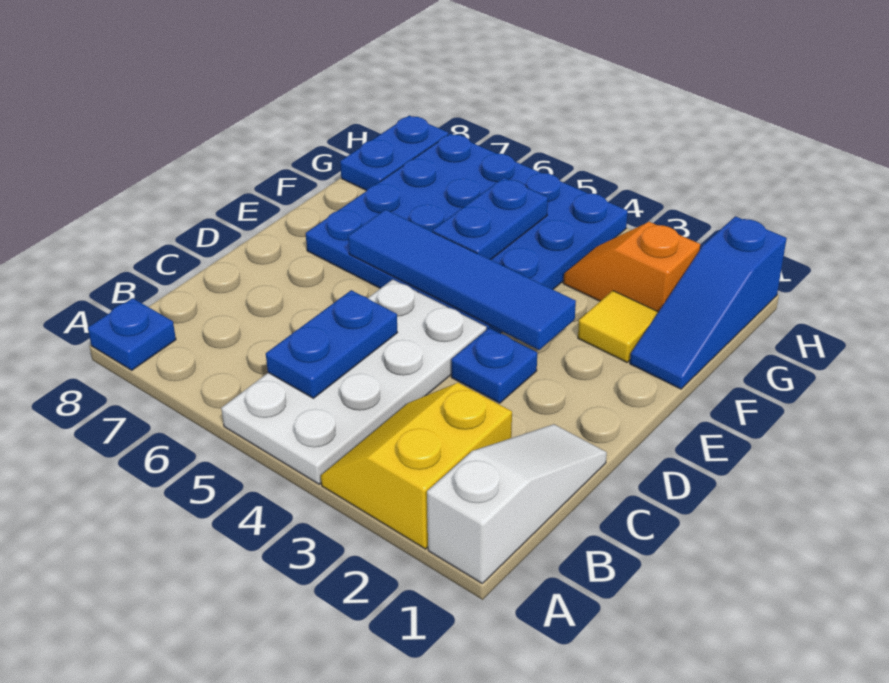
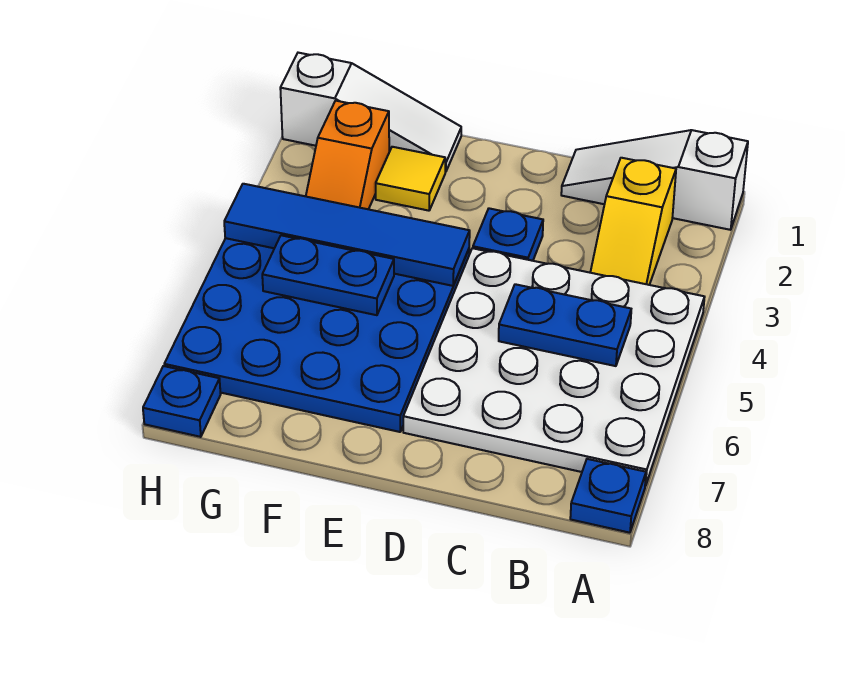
yellow 2x2 slope [321,383,512,549] -> yellow 1x2 slope [590,158,676,285]
white 2x4 plate [221,279,487,484] -> white 4x4 plate [403,248,704,486]
blue 1x4 tile [348,210,576,350] -> blue 1x4 tile turned to [224,184,470,286]
blue 1x3 slope [630,216,787,389] -> white 1x3 slope [280,53,461,172]
blue 1x2 plate [340,116,448,191] -> blue 1x1 plate [143,366,221,437]

